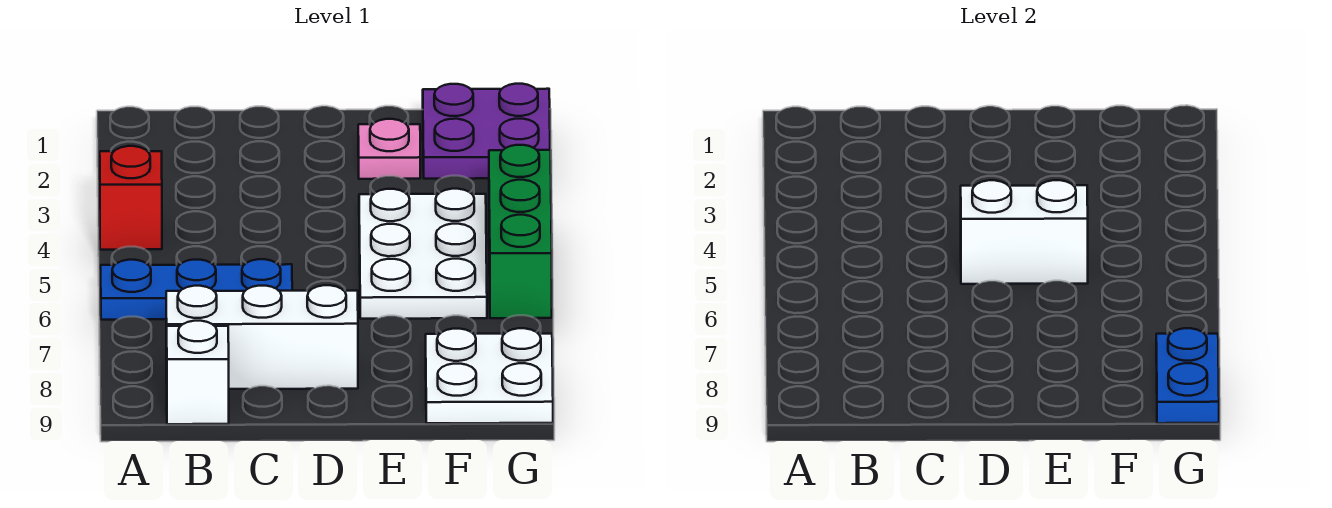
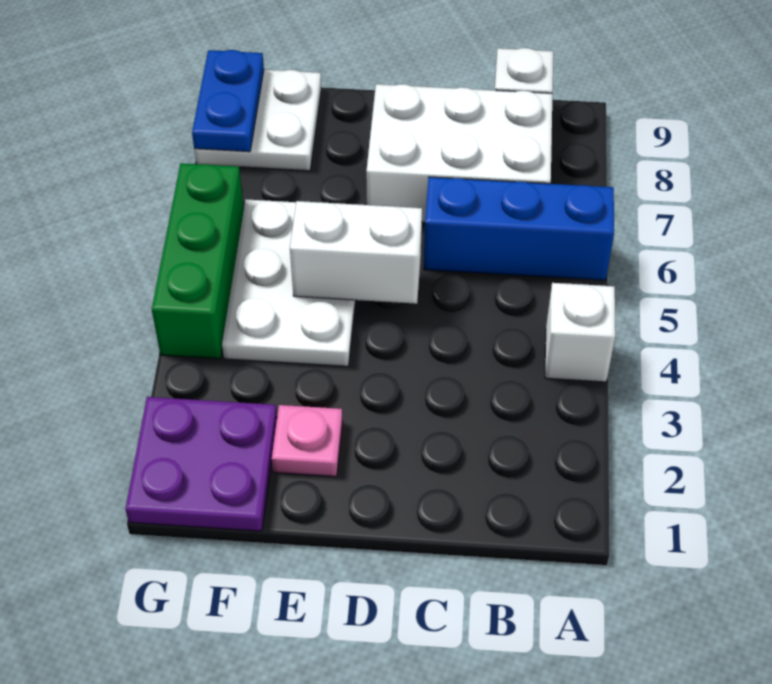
red 1x1 brick [100,146,162,250] -> white 1x1 brick [545,283,615,382]
blue 1x3 plate [101,259,292,320] -> blue 1x3 brick [424,177,614,280]
white 1x3 brick [166,285,358,389] -> white 2x3 brick [366,84,553,222]

